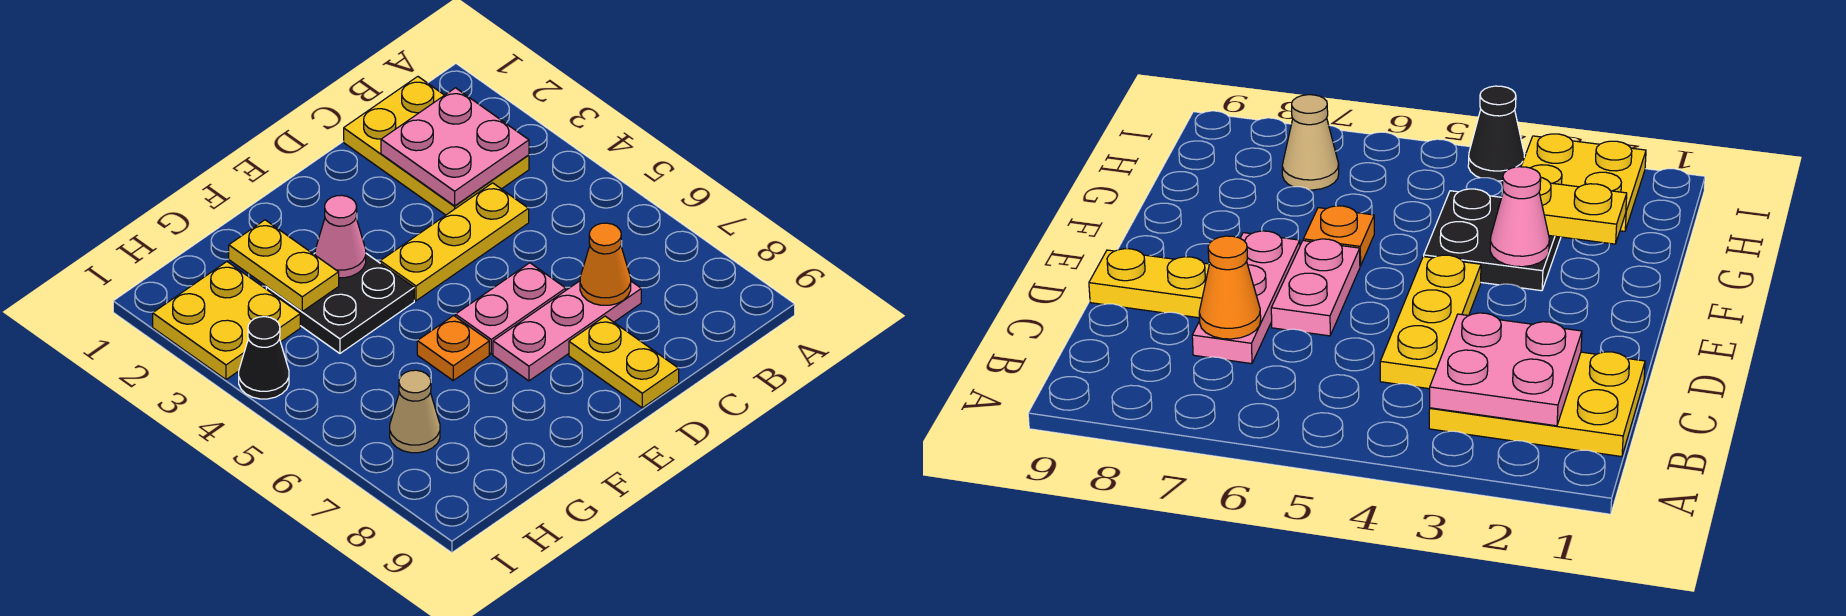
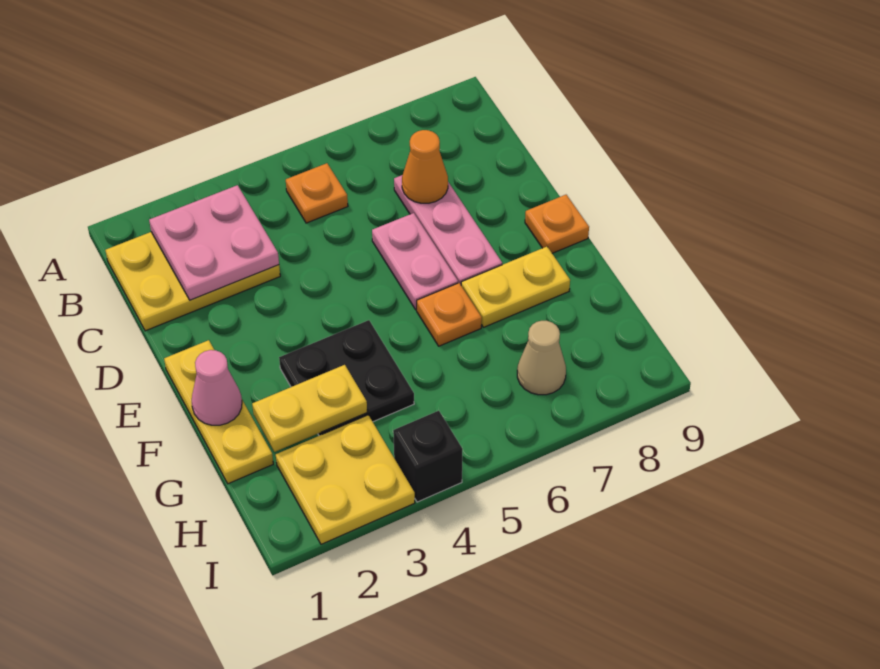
none -> orange 1x1 plate [286,163,348,223]
yellow 1x3 plate [380,183,529,301] -> yellow 1x3 plate moved to [164,340,273,484]
yellow 1x2 plate [569,316,679,408] -> yellow 1x2 plate moved to [461,247,570,327]
none -> orange 1x1 plate [525,195,589,253]
pink 1x1 cone [315,195,366,278] -> pink 1x1 cone moved to [192,350,242,425]
black 1x1 cone [239,317,289,399] -> black 1x1 brick [393,411,463,502]

